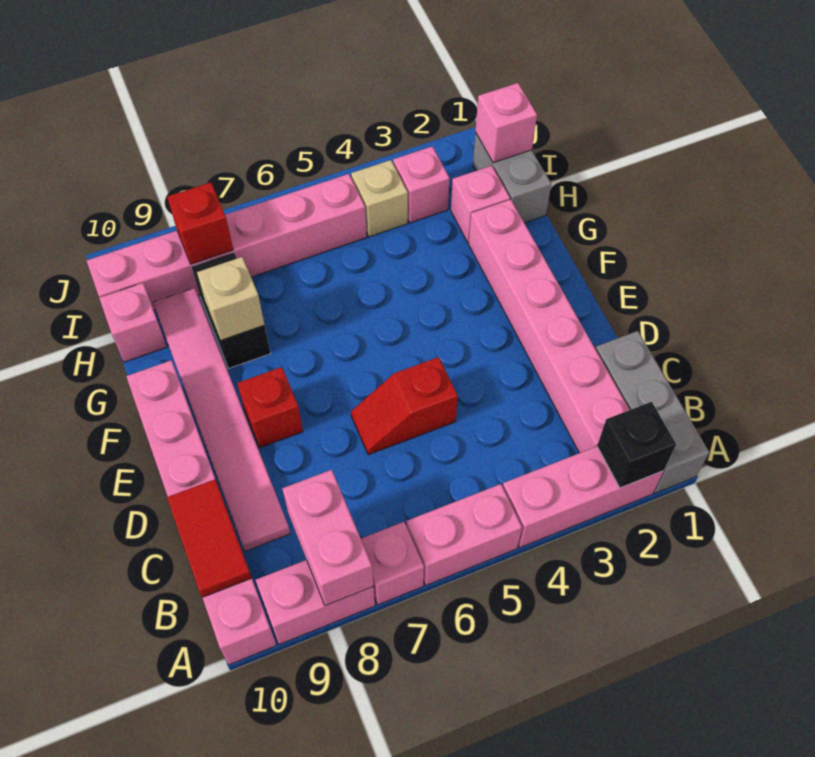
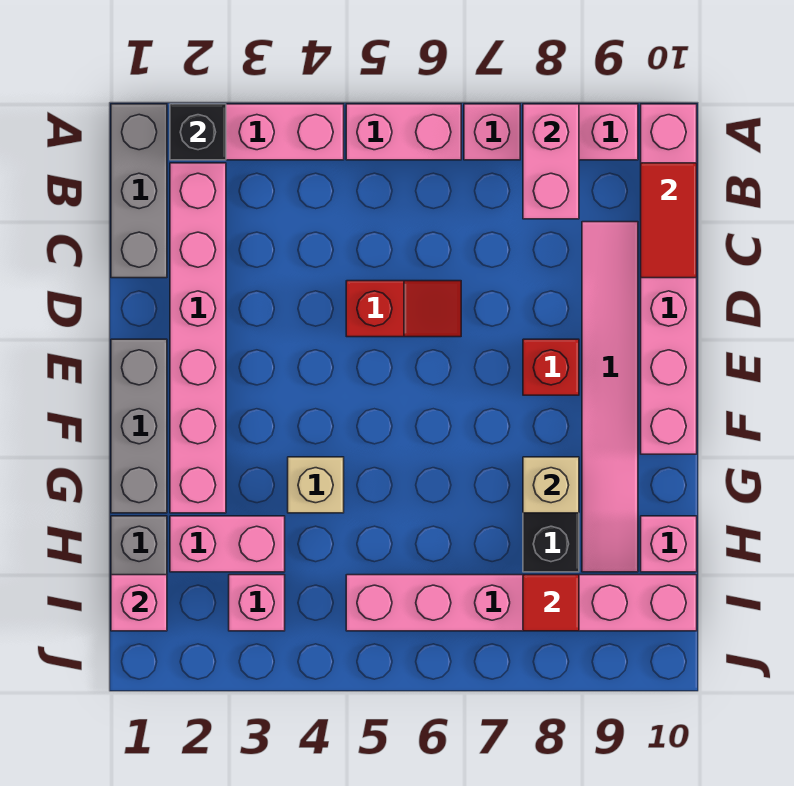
none -> grey 1x3 brick [111,339,167,513]
pink 1x1 brick [451,166,510,242] -> pink 1x2 brick [170,516,285,572]
tan 1x1 brick [351,160,408,237] -> tan 1x1 brick moved to [288,457,344,513]
red 1x1 brick [167,182,233,264] -> red 1x1 tile [523,575,579,631]

